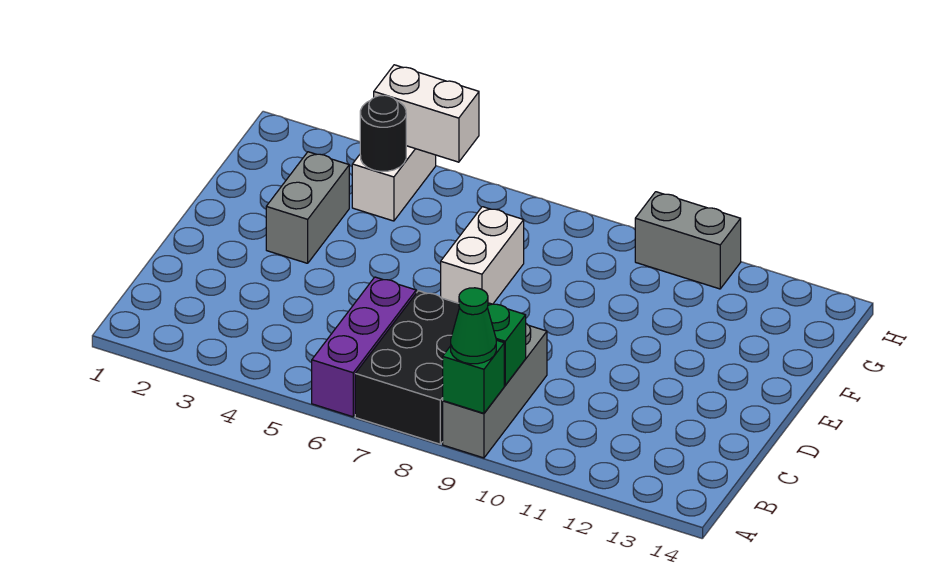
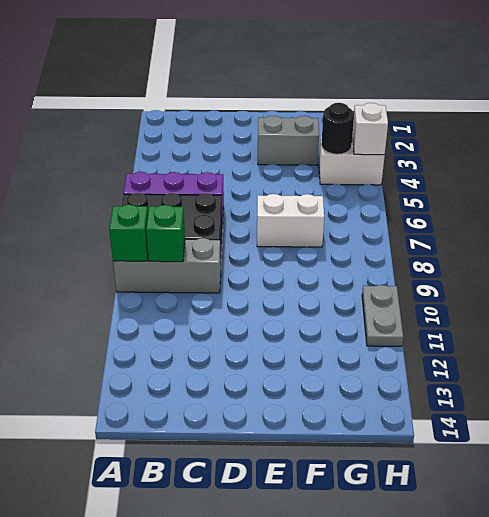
green 1x1 cone [451,288,496,364] -> none
white 1x2 brick [374,65,479,162] -> white 1x1 brick [352,103,388,155]
grey 1x2 brick [635,192,741,289] -> grey 1x2 plate [362,285,403,346]

